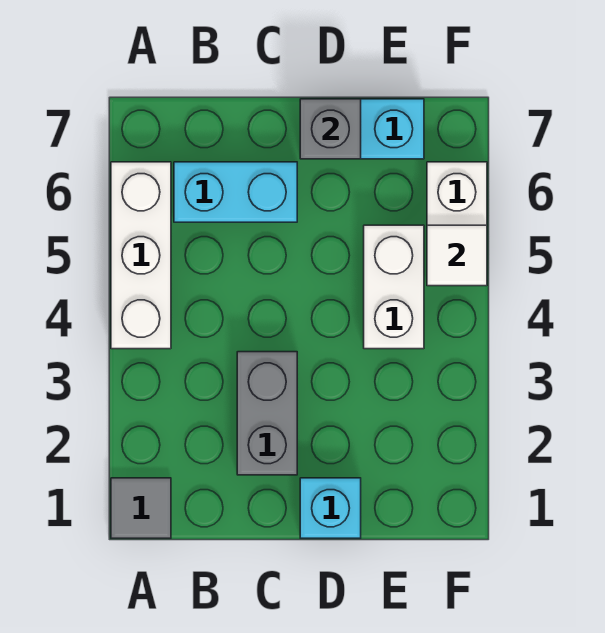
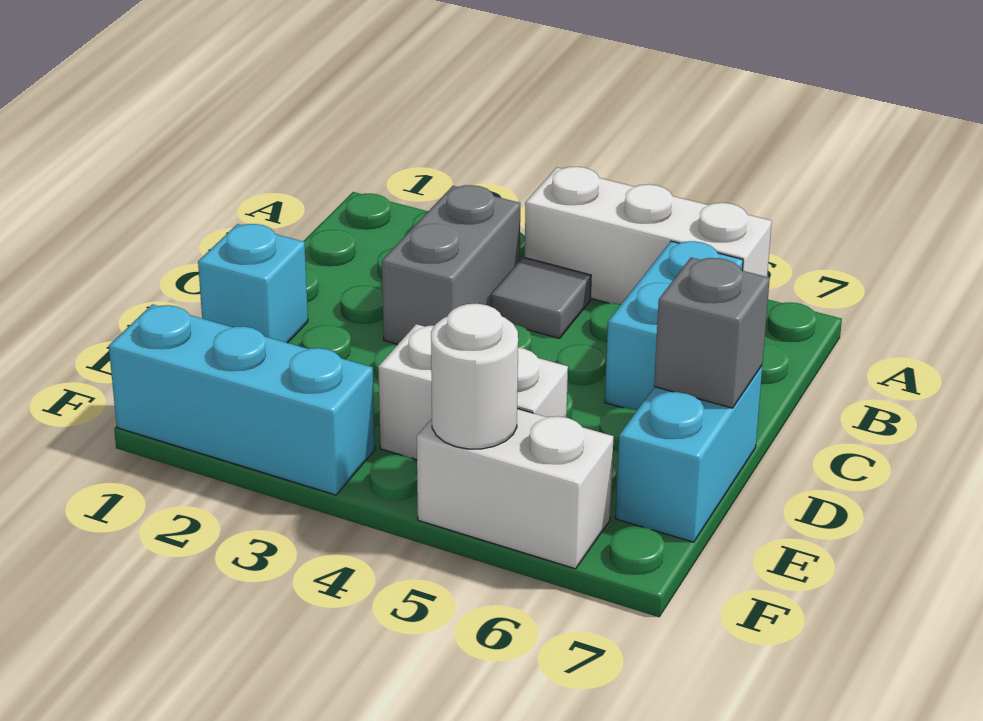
grey 1x1 tile [111,478,171,538] -> grey 1x1 tile moved to [491,257,591,338]
grey 1x2 brick [237,352,297,475] -> grey 1x2 brick turned to [382,185,520,344]
none -> cyan 1x3 brick [109,304,375,495]
white 1x1 tile [427,225,487,286] -> white 1x1 round brick [431,304,518,449]

